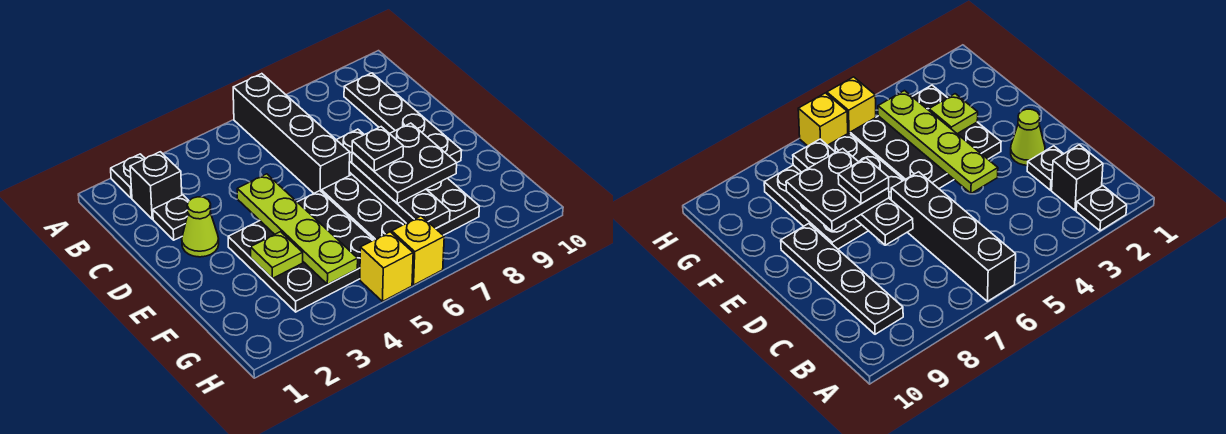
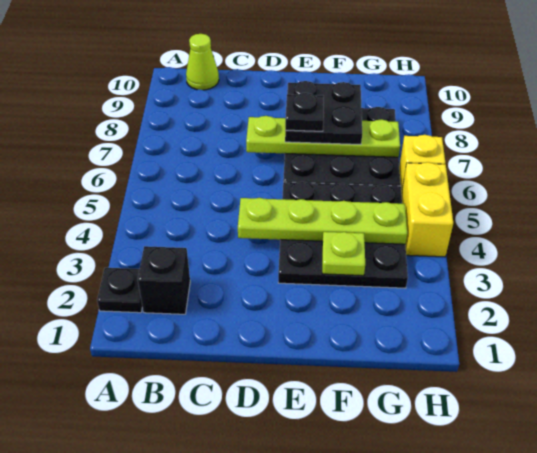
black 1x4 brick [233,74,350,193] -> none
black 1x4 plate [344,73,462,163] -> none
black 1x1 plate [153,195,189,240] -> none
lime 1x1 cone [182,197,219,257] -> lime 1x1 cone moved to [186,34,219,90]
black 1x4 plate [337,129,450,229] -> lime 1x4 plate [246,116,400,157]
yellow 1x1 brick [360,232,413,301] -> yellow 1x2 brick [401,162,453,257]

